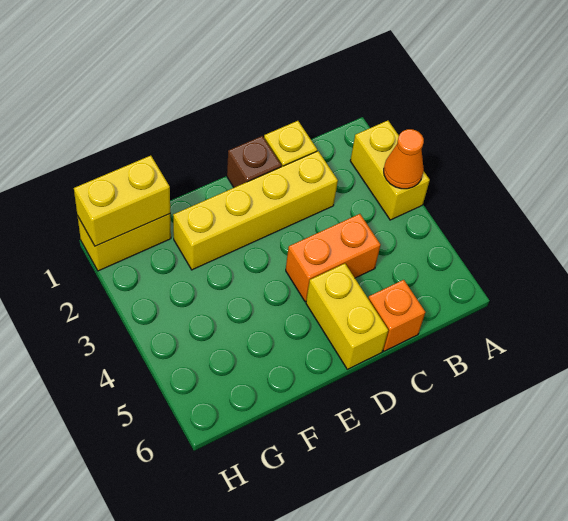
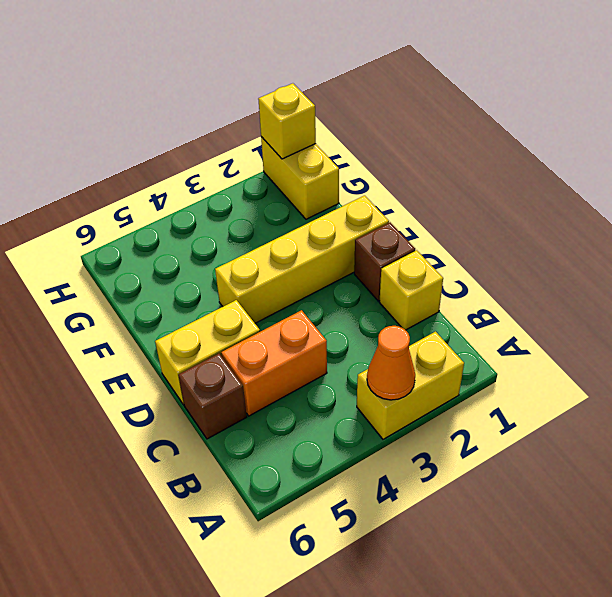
yellow 1x4 brick [173,151,338,270] -> yellow 1x4 brick turned to [215,196,389,323]
orange 1x2 brick [286,214,380,302] -> orange 1x2 brick turned to [221,310,327,416]
orange 1x1 brick [368,280,425,351] -> brown 1x1 brick [178,353,247,439]
yellow 1x2 brick [74,156,170,246] -> yellow 1x1 brick [258,83,316,159]

